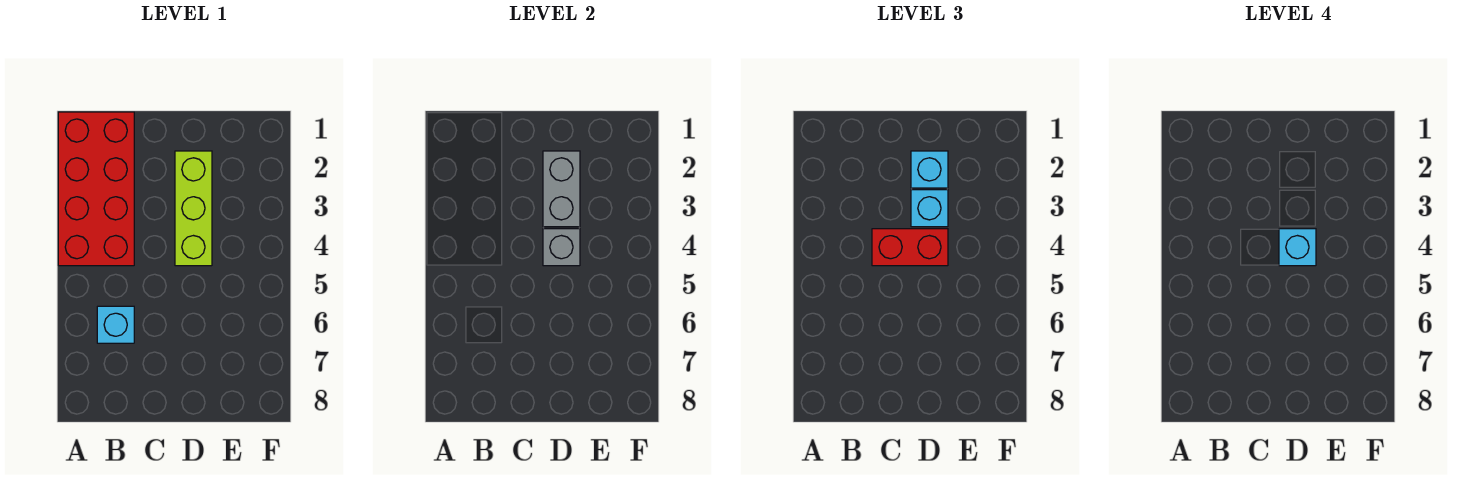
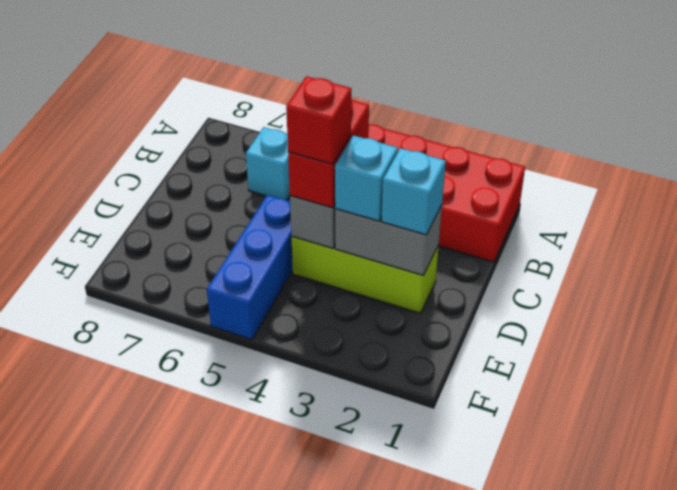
cyan 1x1 brick [1279,229,1316,266] -> red 1x1 brick [286,76,351,164]
none -> blue 1x3 brick [207,195,293,340]

